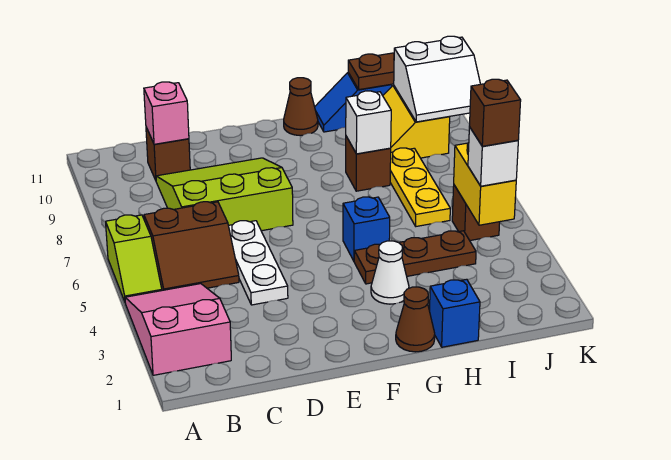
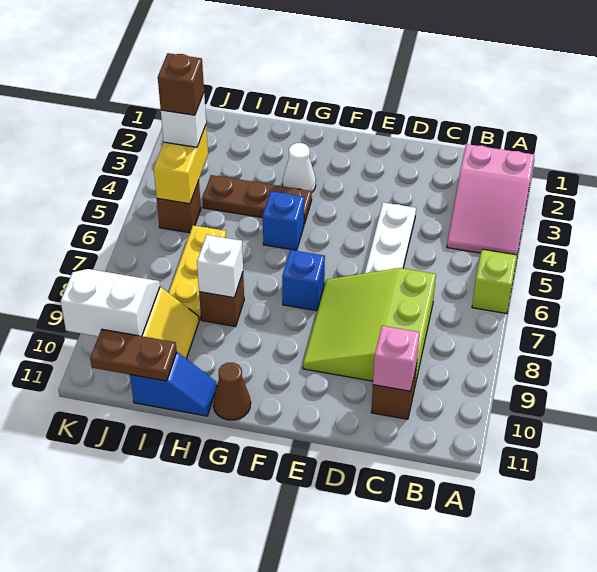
brown 2x2 slope [144,202,239,290] -> none
lime 3x3 slope [156,158,293,231] -> lime 3x3 slope turned to [303,268,436,385]
brown 1x1 cone [396,287,435,352] -> none
blue 1x1 brick [430,279,480,347] -> blue 1x1 brick moved to [282,250,325,311]

